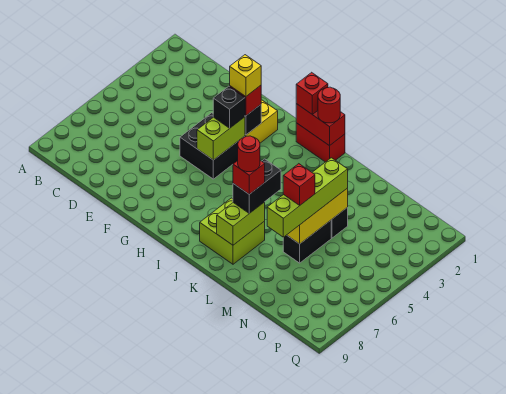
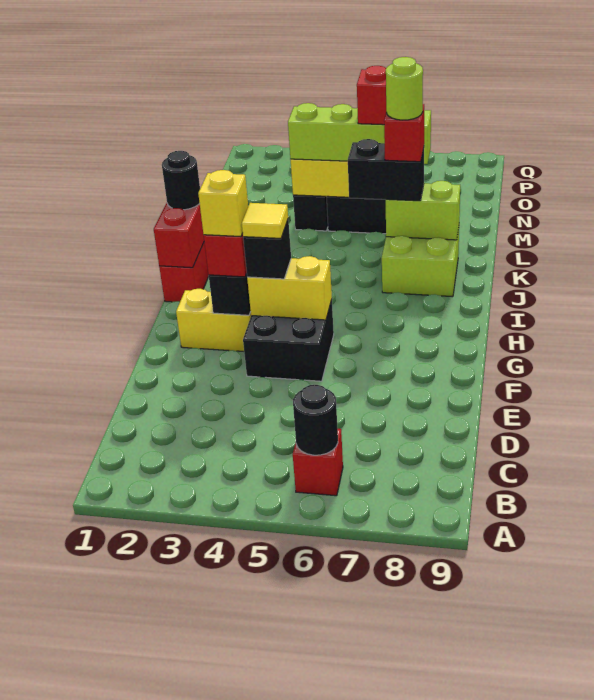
none -> black 1x1 round brick [293,385,338,455]
lime 1x2 brick [197,117,245,160] -> yellow 1x2 brick [247,256,332,320]
none -> yellow 1x1 tile [242,203,288,238]
red 1x1 brick [296,72,328,114] -> red 1x1 brick moved to [293,429,343,496]
red 1x1 round brick [318,87,340,123] -> black 1x1 round brick [162,151,200,210]
red 1x1 round brick [238,136,260,172] -> lime 1x1 round brick [386,57,423,120]

